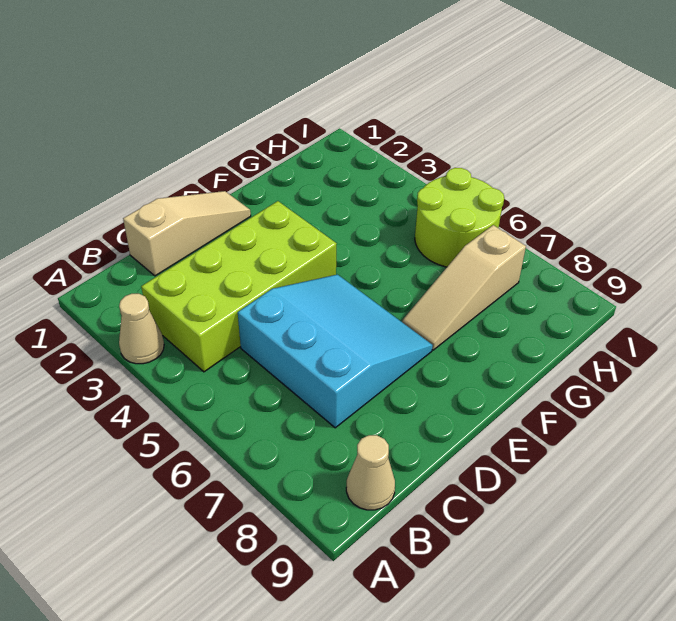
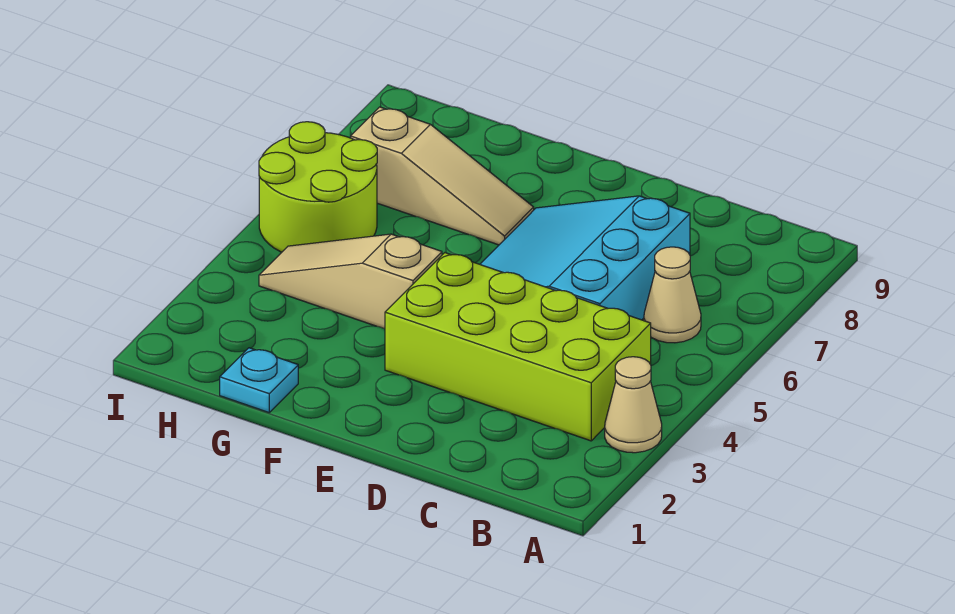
tan 1x1 cone [346,435,395,510] -> tan 1x1 cone moved to [644,247,701,343]
tan 1x3 slope [123,191,251,276] -> tan 1x3 slope moved to [259,234,442,329]
none -> cyan 1x1 plate [220,348,298,412]

